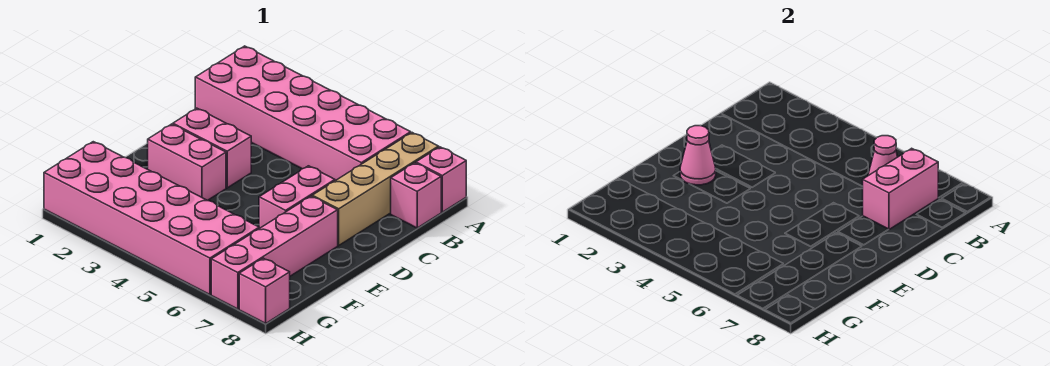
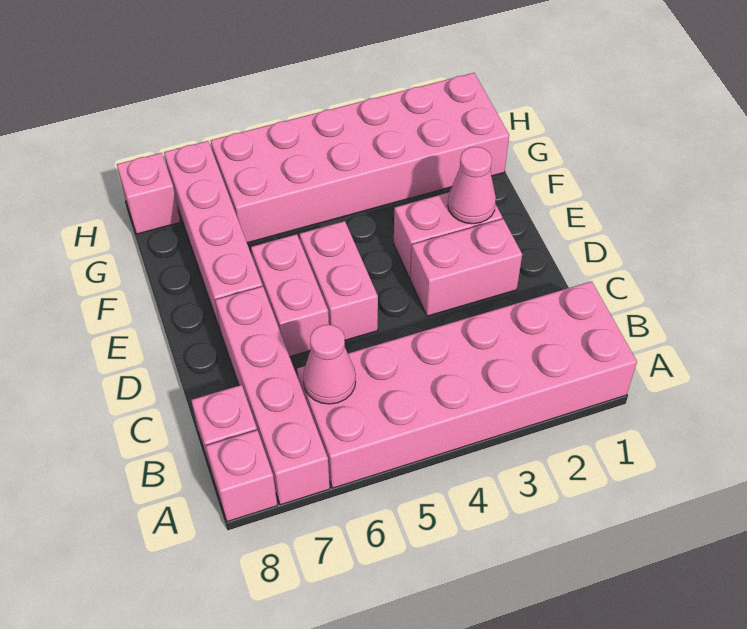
tan 1x4 brick [312,133,439,245] -> pink 1x4 brick [215,286,330,505]
pink 1x2 brick [862,148,938,230] -> pink 1x2 brick moved to [300,221,378,340]

